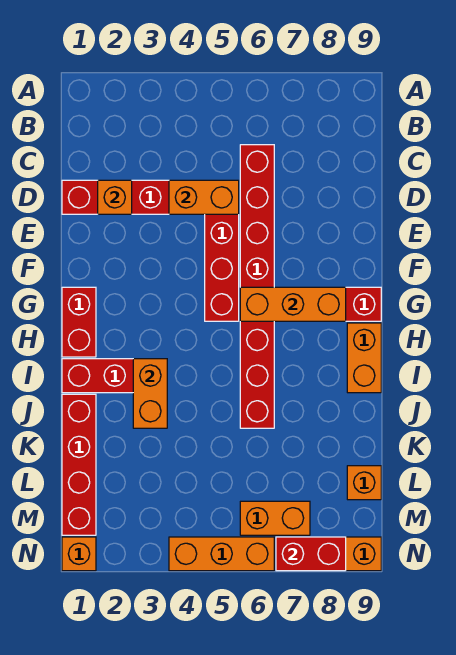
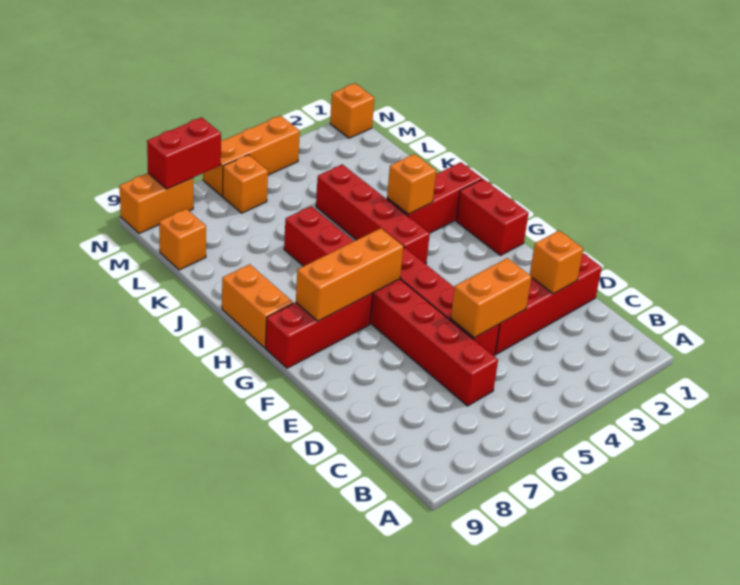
orange 1x2 brick [133,359,167,428] -> orange 1x1 brick [387,154,436,214]
red 1x4 brick [62,394,96,535] -> red 1x4 brick moved to [316,164,430,264]
orange 1x2 brick [240,501,310,535] -> orange 1x1 brick [223,155,268,213]

